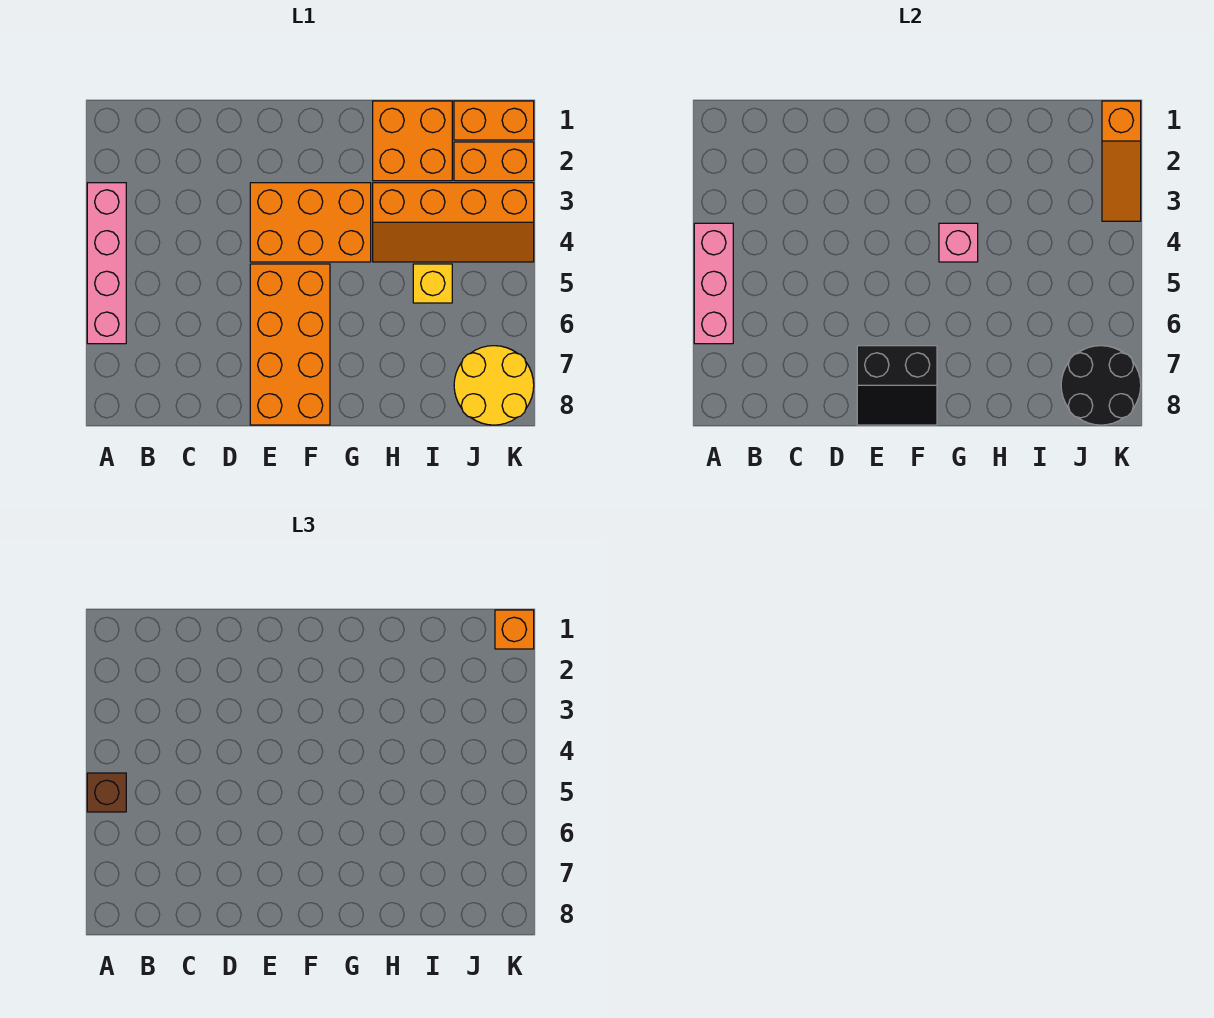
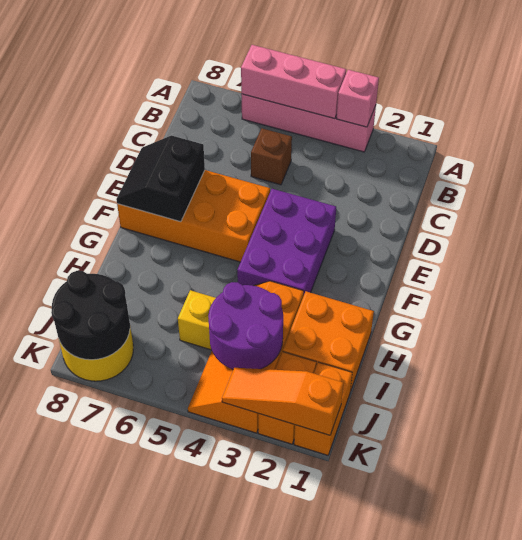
brown 1x1 brick [87,773,126,812] -> brown 1x1 brick moved to [251,128,292,185]
orange 2x3 brick [250,183,371,262] -> purple 2x3 brick [237,189,336,294]
pink 1x1 brick [939,223,978,262] -> pink 1x1 brick moved to [336,70,379,127]
none -> purple 2x2 round brick [208,282,283,369]
orange 1x1 brick [495,610,534,649] -> none

